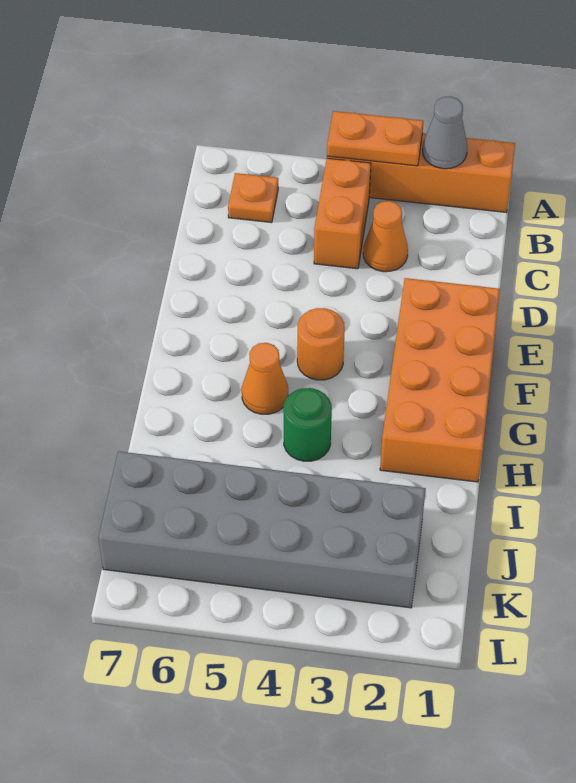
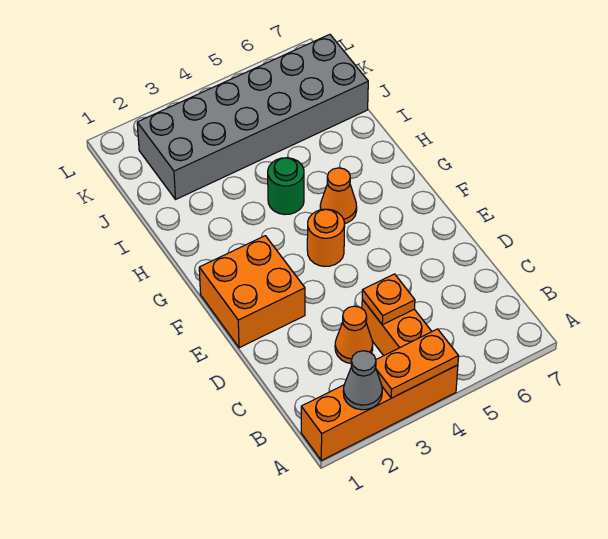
orange 1x1 plate [228,173,278,223] -> orange 1x1 plate moved to [362,274,415,325]
orange 2x4 brick [380,278,500,482] -> orange 2x2 brick [199,236,305,348]

